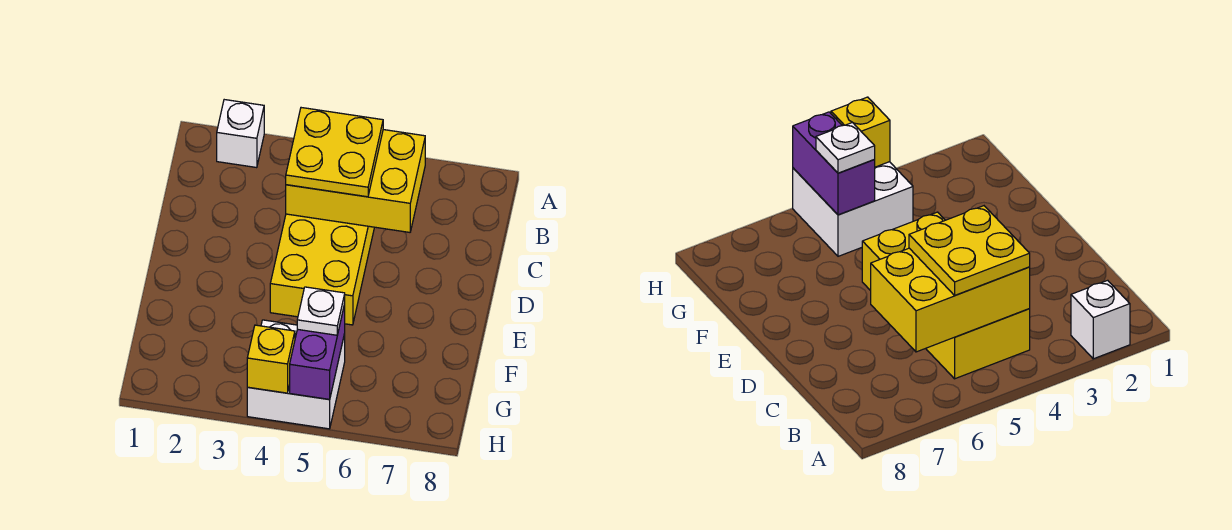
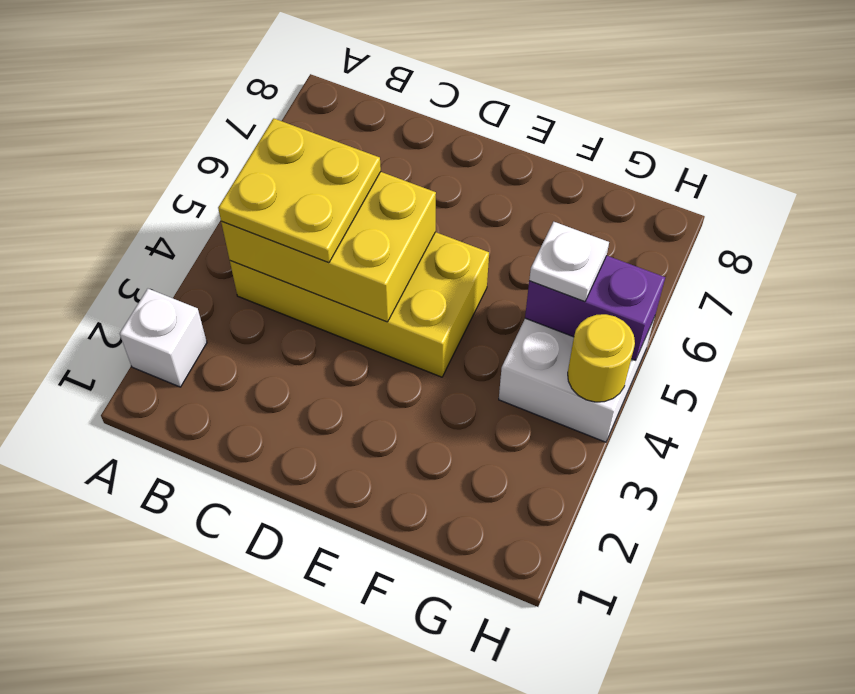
yellow 2x3 brick [286,130,425,232] -> yellow 2x3 brick turned to [221,172,436,322]
yellow 1x1 brick [247,325,295,393] -> yellow 1x1 round brick [568,314,635,402]

